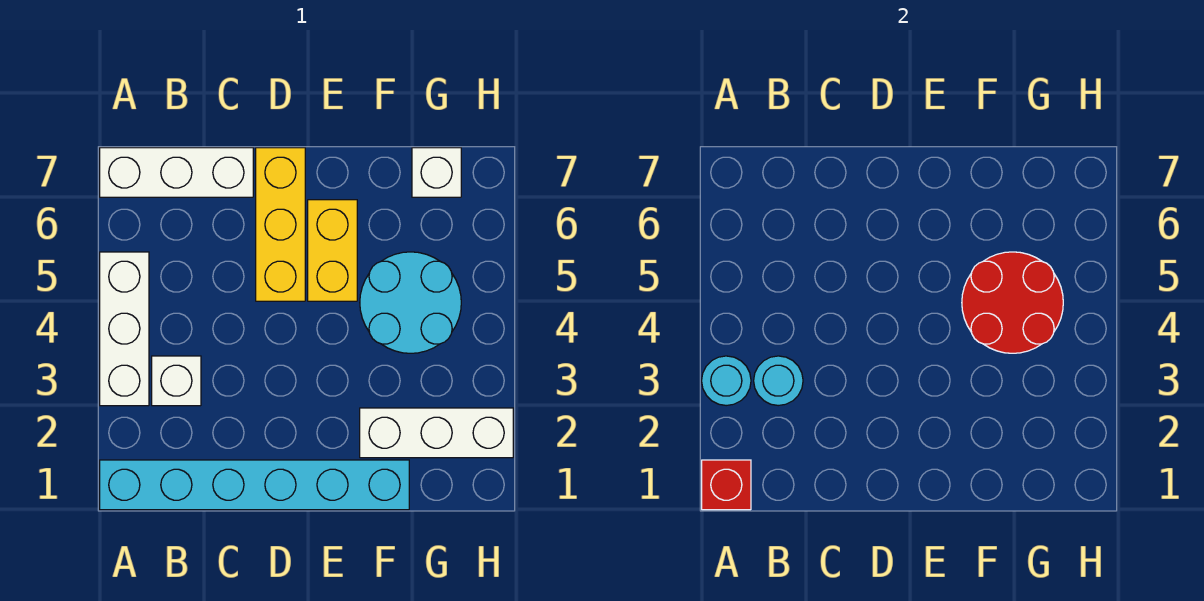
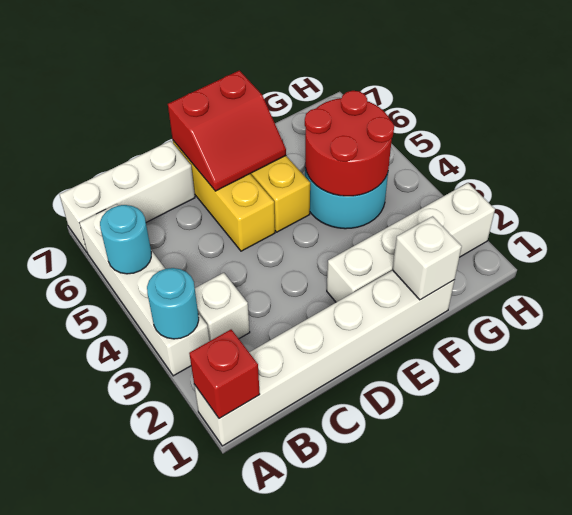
cyan 1x6 brick [100,460,409,510] -> white 1x6 brick [194,270,454,446]
white 1x3 brick [100,252,149,406] -> white 1x4 brick [80,204,209,376]
cyan 1x1 round brick [754,356,803,406] -> cyan 1x1 round brick moved to [100,205,151,274]
none -> red 2x2 slope [168,70,286,191]
white 1x3 brick [360,408,513,458] -> white 1x4 brick [327,183,495,302]
white 1x1 brick [412,148,461,197] -> white 1x1 brick moved to [392,216,462,300]

